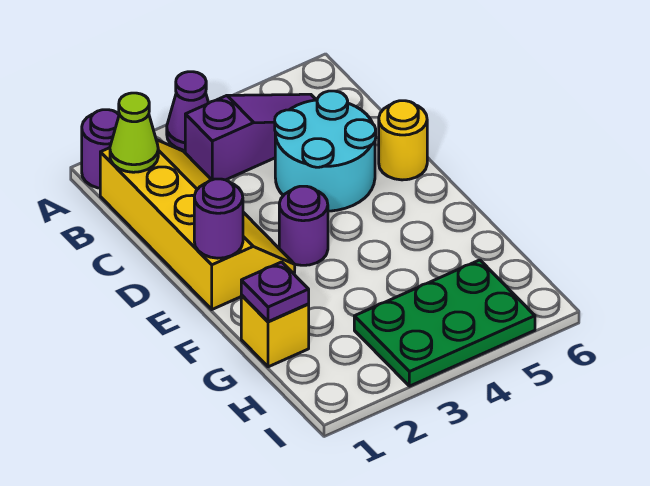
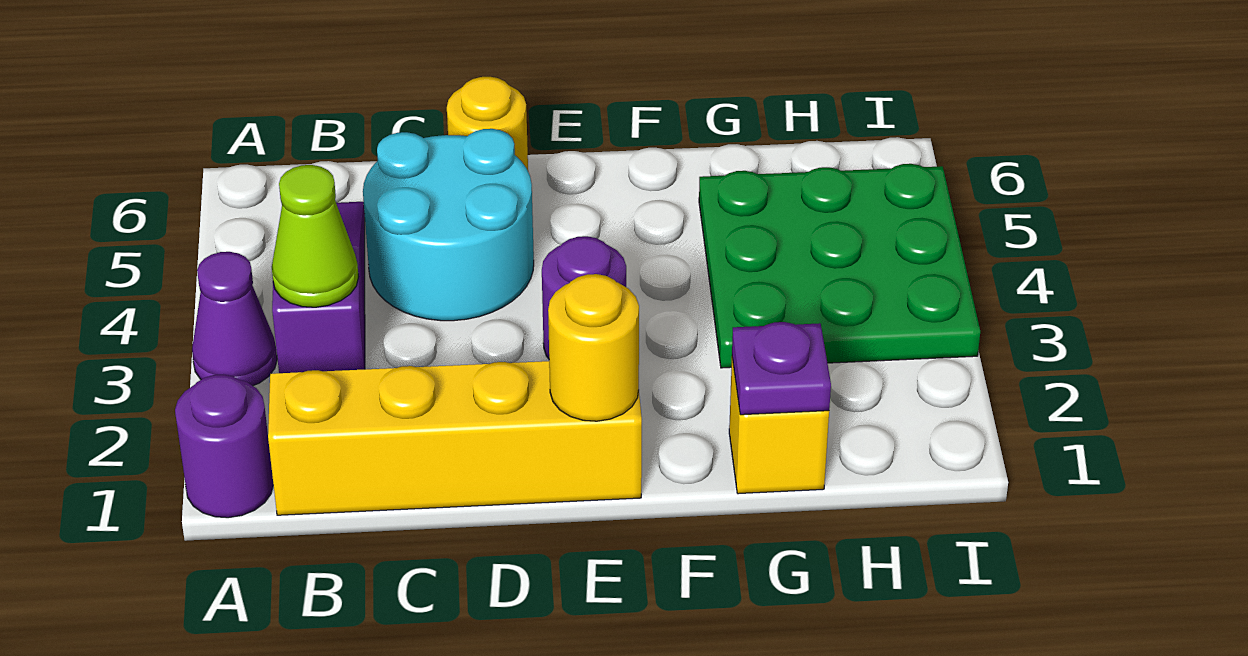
lime 1x1 cone [110,93,158,172] -> lime 1x1 cone moved to [272,165,359,307]
purple 1x1 round brick [194,179,243,258] -> yellow 1x1 round brick [548,274,639,421]
green 2x3 plate [354,260,535,386] -> green 3x3 plate [699,164,980,368]

